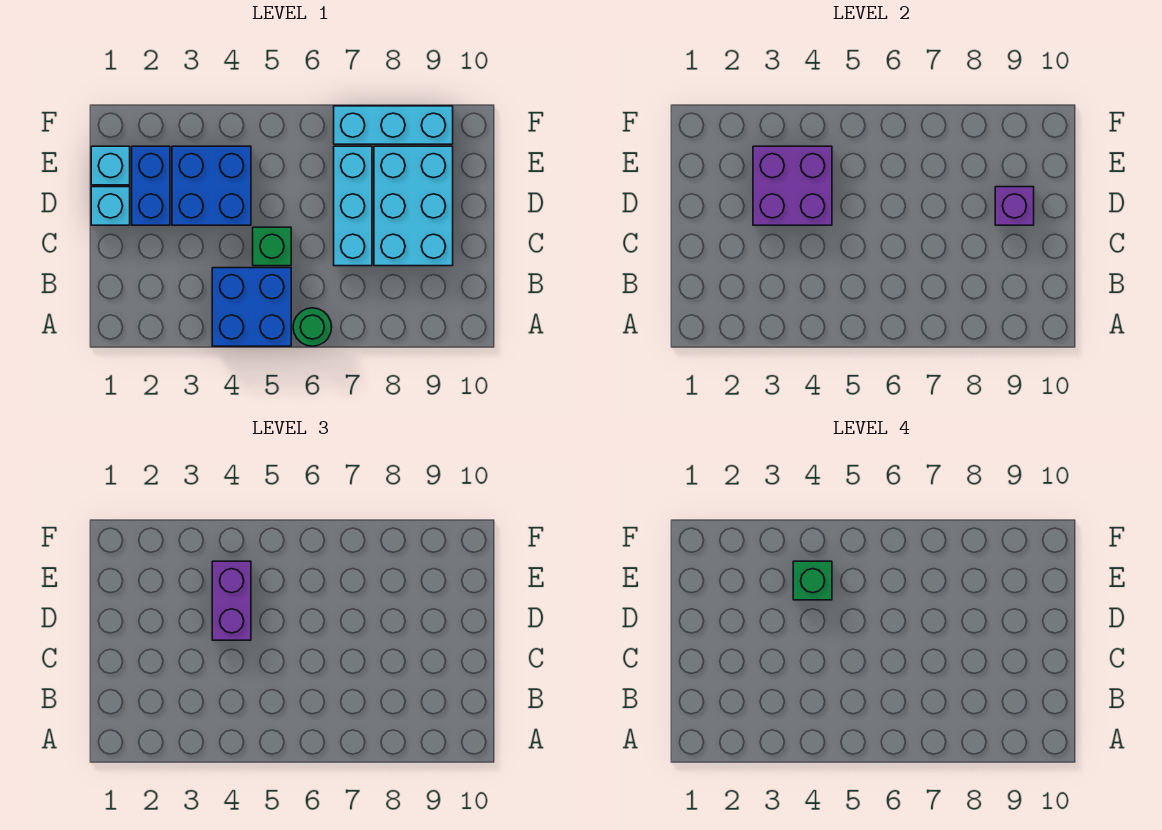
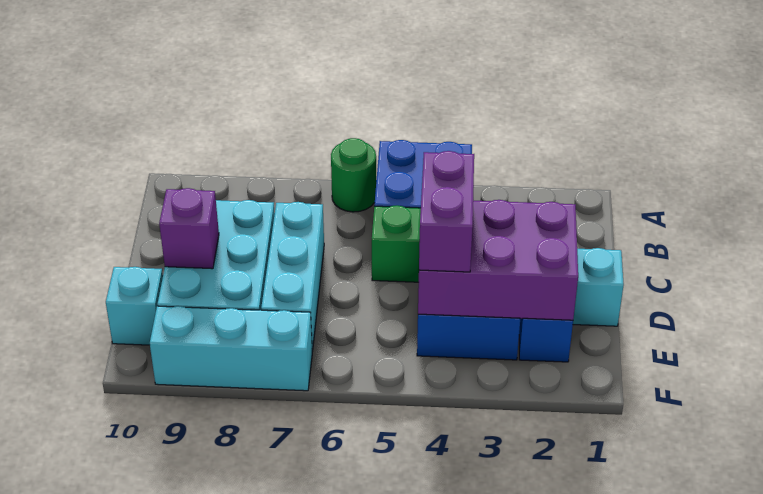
purple 2x2 brick [753,146,832,225] -> purple 2x3 brick [418,200,578,320]
cyan 1x1 brick [91,146,130,185] -> cyan 1x1 brick moved to [106,267,163,345]
green 1x1 brick [793,561,832,600] -> none

